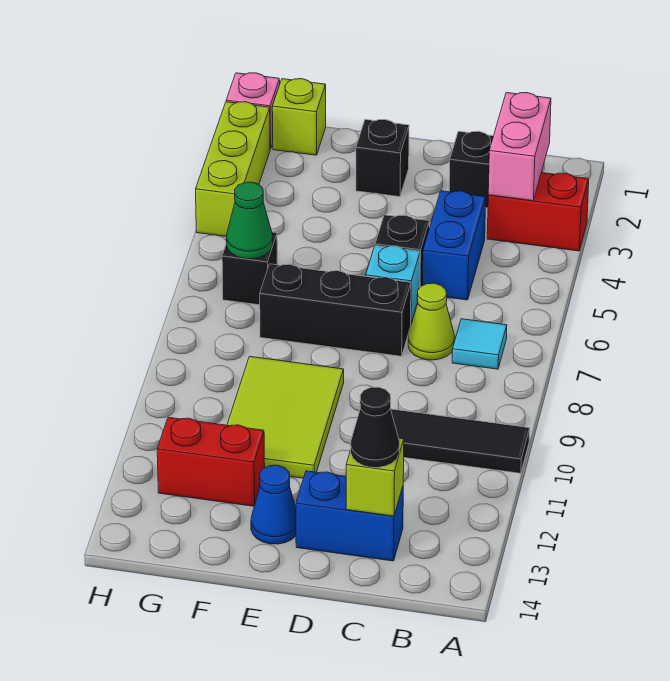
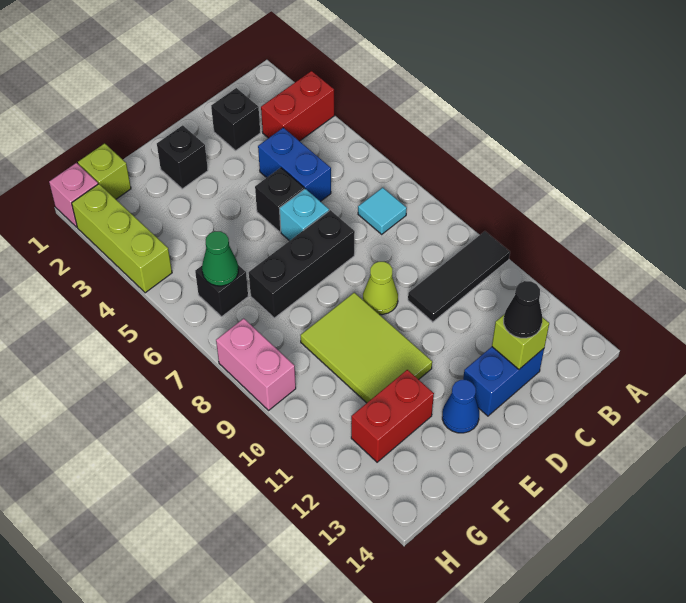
pink 1x2 brick [488,93,551,201] -> pink 1x2 brick moved to [216,319,296,410]
lime 1x1 cone [408,283,455,360] -> lime 1x1 cone moved to [363,262,398,315]

